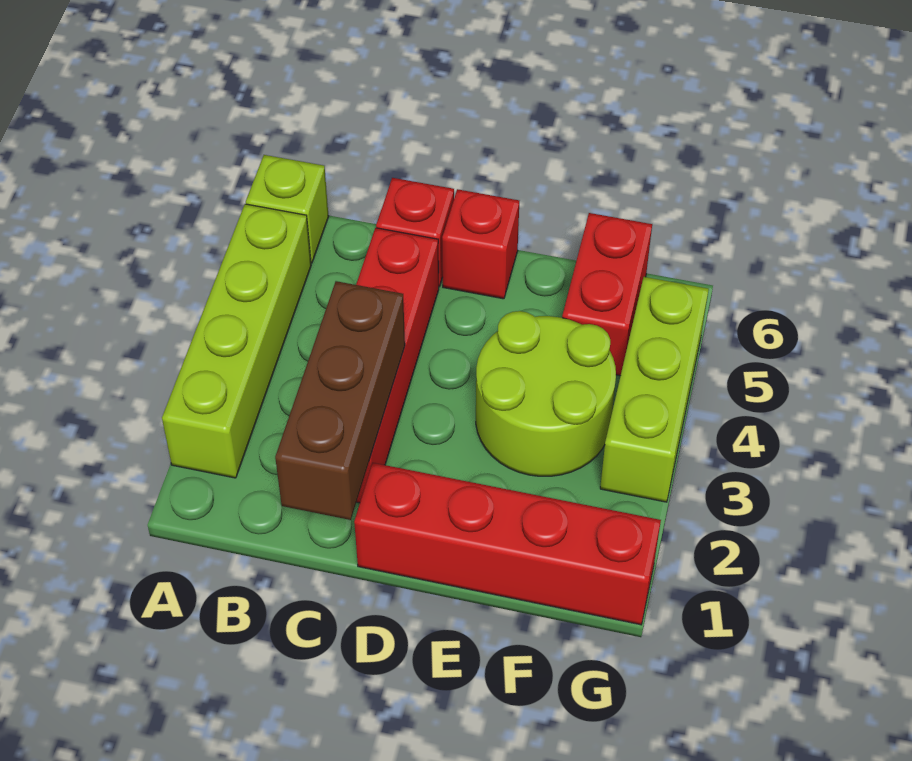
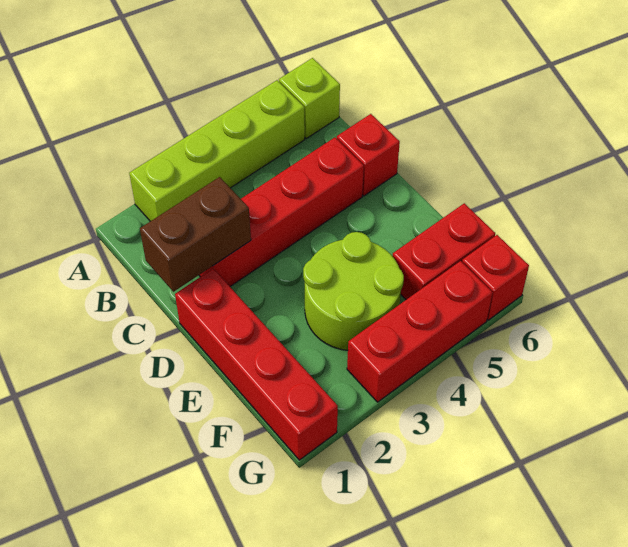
brown 1x3 brick [275,281,405,520] -> brown 1x2 brick [140,177,251,292]
red 1x1 brick [442,189,519,299] -> red 1x1 brick moved to [462,235,529,320]
lime 1x3 brick [600,277,709,502] -> red 1x3 brick [347,261,493,402]

